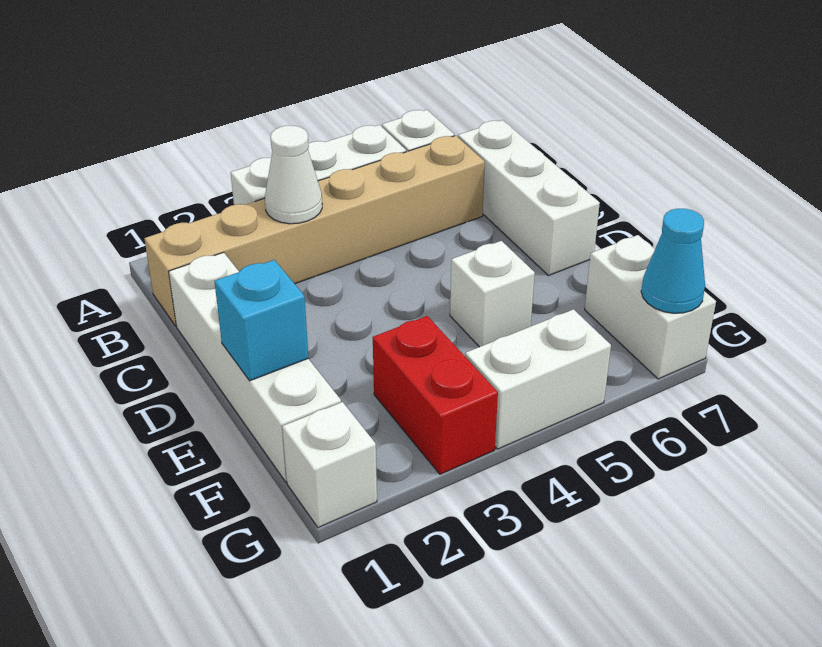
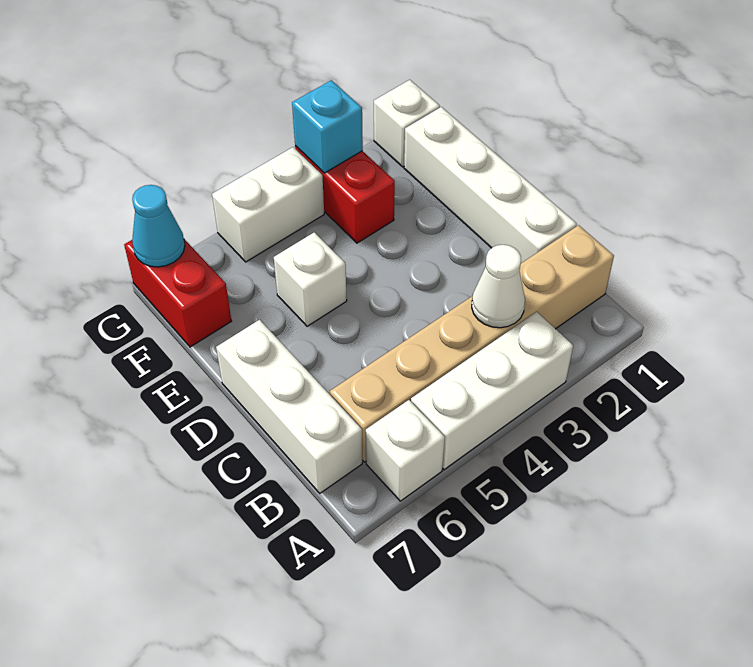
cyan 1x1 brick [214,260,308,381] -> cyan 1x1 brick moved to [292,80,363,173]
white 1x2 brick [585,235,716,379] -> red 1x2 brick [124,239,231,347]

